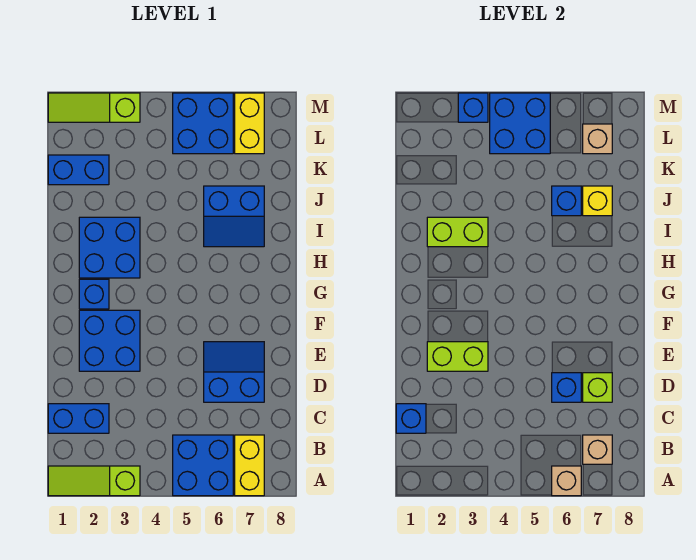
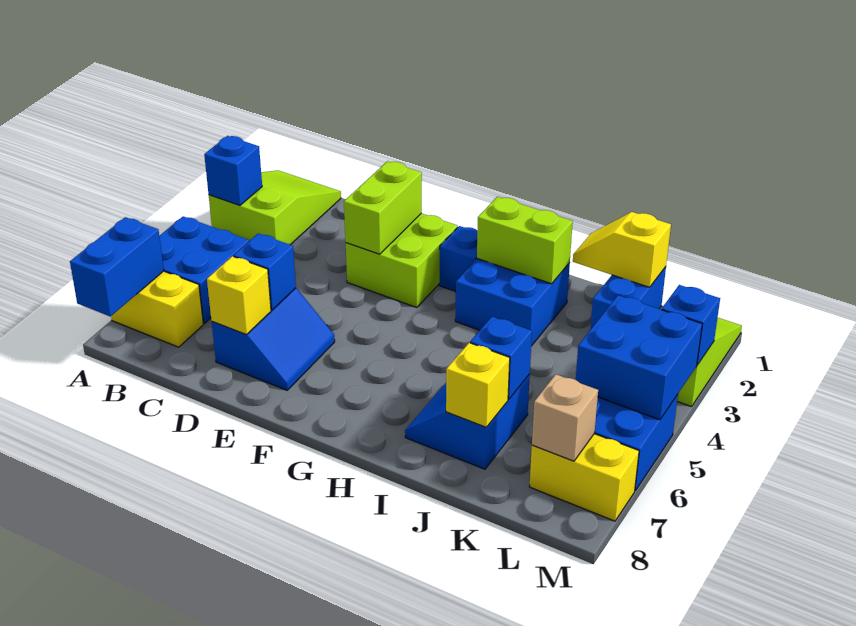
lime 1x3 slope [48,466,140,496] -> lime 2x3 slope [209,170,341,245]
tan 1x1 brick [552,466,581,496] -> none
tan 1x1 brick [583,435,612,464] -> none
blue 1x2 brick [48,404,109,433] -> blue 1x2 brick moved to [70,217,164,316]
blue 1x1 brick [396,404,426,433] -> blue 1x1 brick moved to [204,136,262,206]
lime 1x1 brick [583,373,612,402] -> yellow 1x1 brick [207,256,271,335]
blue 2x2 brick [79,310,140,371] -> lime 2x2 brick [346,213,458,308]
lime 1x2 brick [427,217,488,247] -> lime 1x2 brick turned to [477,197,573,284]
none -> yellow 1x2 slope [573,212,671,287]

